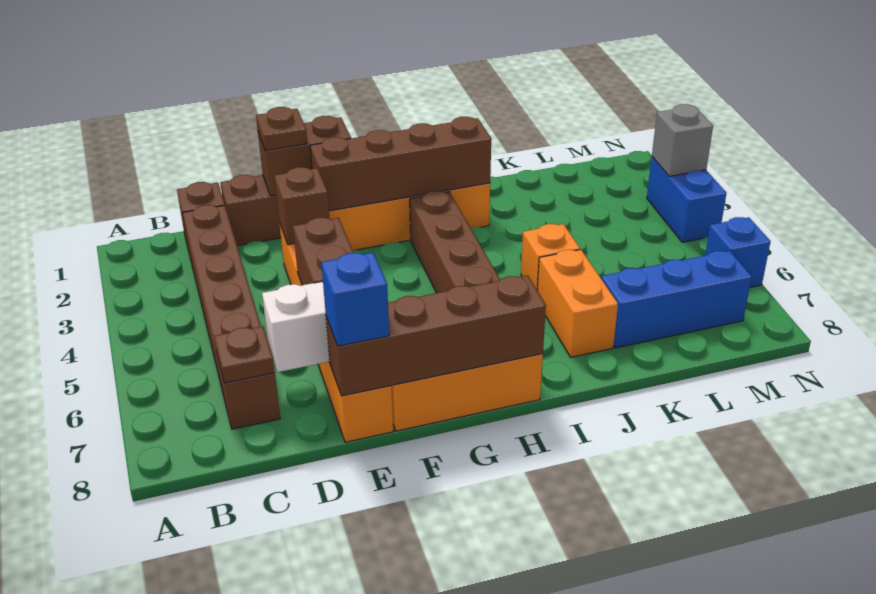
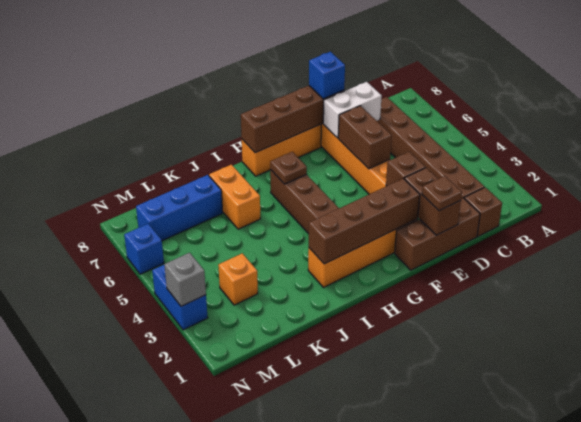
brown 1x1 plate [214,326,275,383] -> brown 1x1 plate moved to [270,152,307,184]
brown 1x2 brick [258,116,351,196] -> brown 1x2 brick turned to [404,168,461,235]
orange 1x1 brick [521,224,580,289] -> orange 1x1 brick moved to [218,253,258,305]

